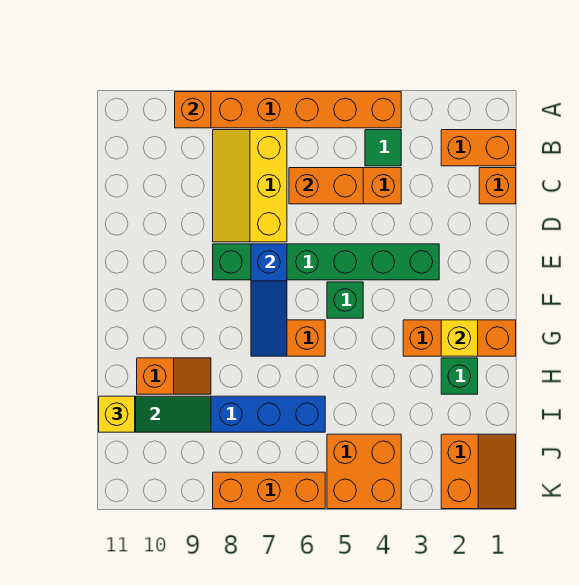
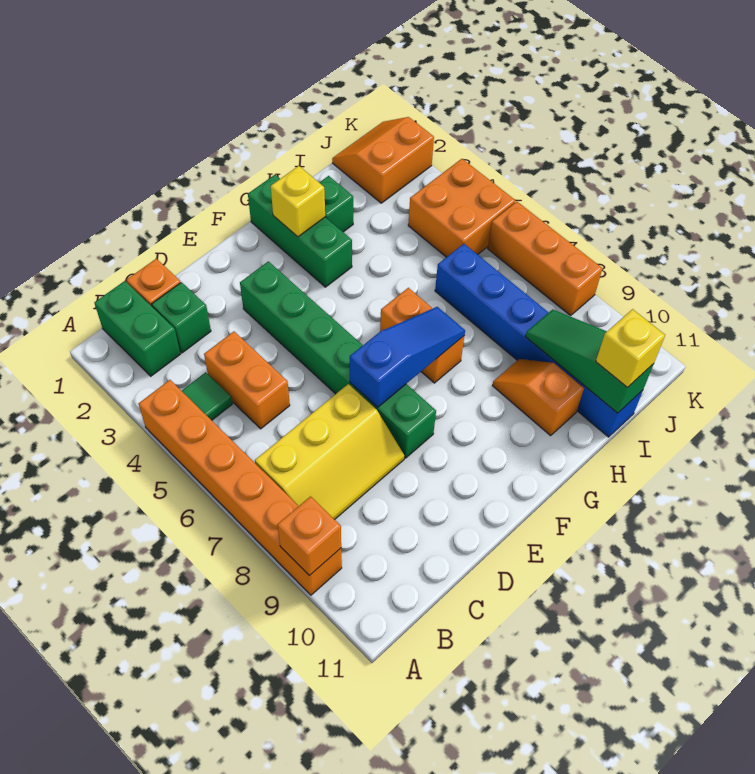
orange 1x2 brick [441,130,516,166] -> green 1x2 brick [94,281,180,376]
orange 1x2 brick [289,168,363,204] -> none
green 1x1 brick [327,282,363,318] -> green 1x1 brick moved to [152,282,211,353]
orange 1x3 brick [403,320,516,356] -> green 1x3 brick [248,175,352,287]

